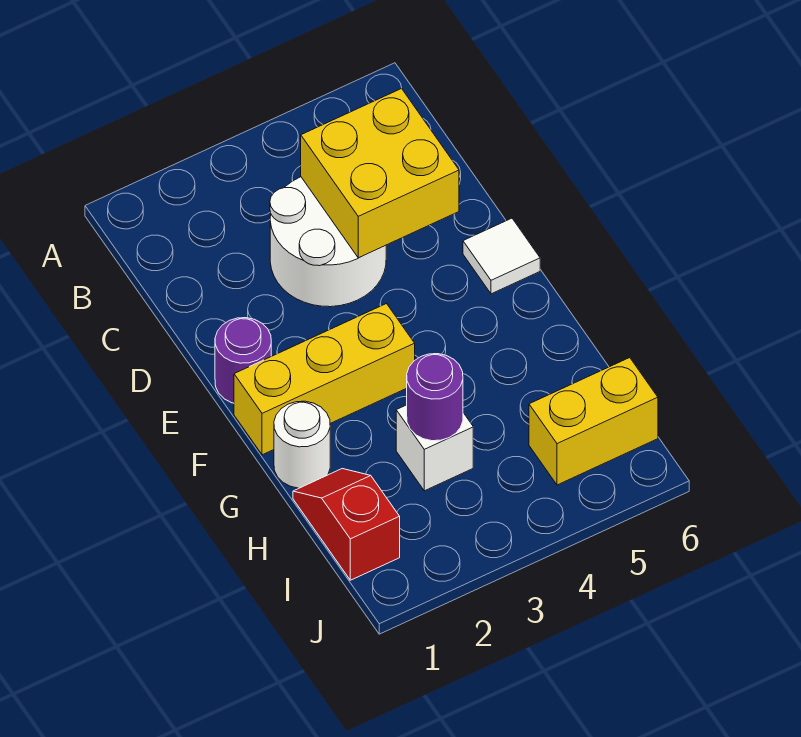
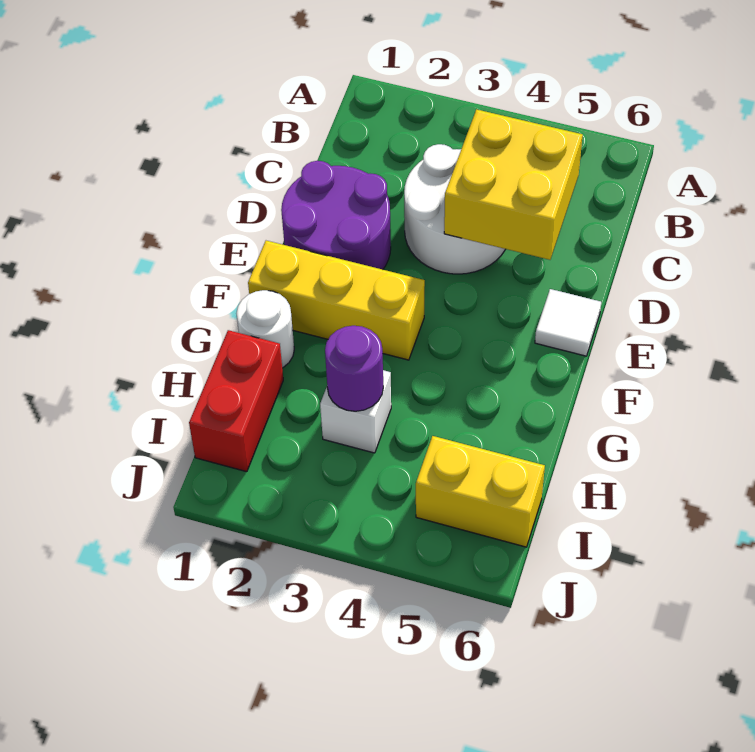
purple 1x1 round brick [215,318,271,403] -> purple 2x2 round brick [281,161,391,270]
red 1x2 slope [293,469,400,580] -> red 1x2 brick [189,330,283,472]

